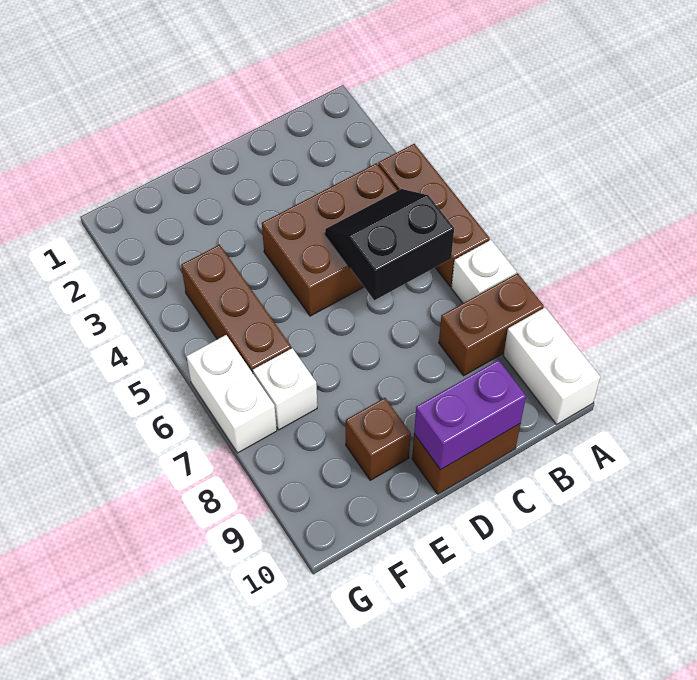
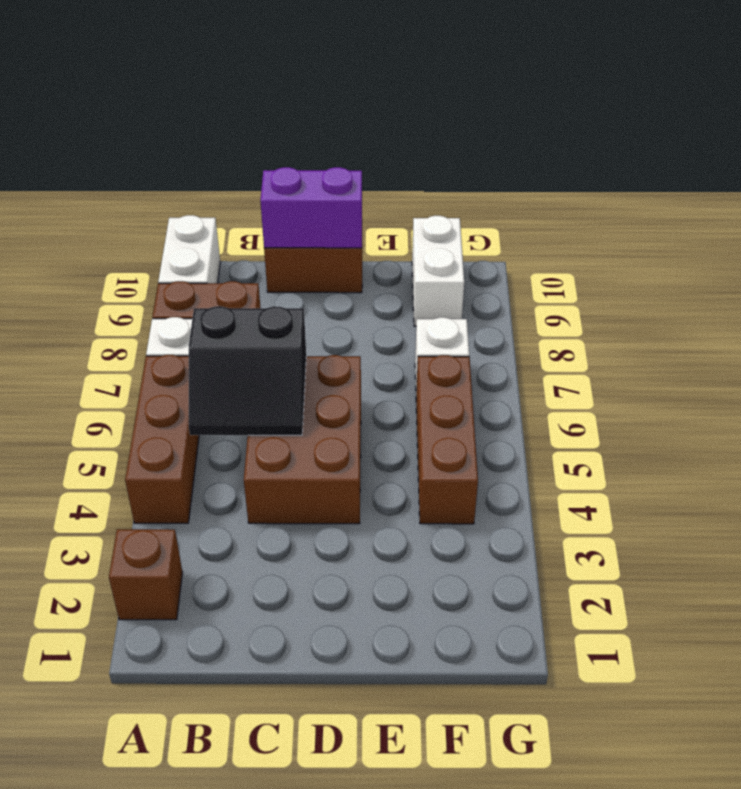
brown 2x3 brick [262,163,398,316] -> brown 2x3 brick turned to [244,355,361,524]
brown 1x1 brick [346,398,411,480] -> brown 1x1 brick moved to [109,529,183,620]
white 1x2 brick [187,335,277,453] -> white 1x2 brick moved to [412,216,464,326]

